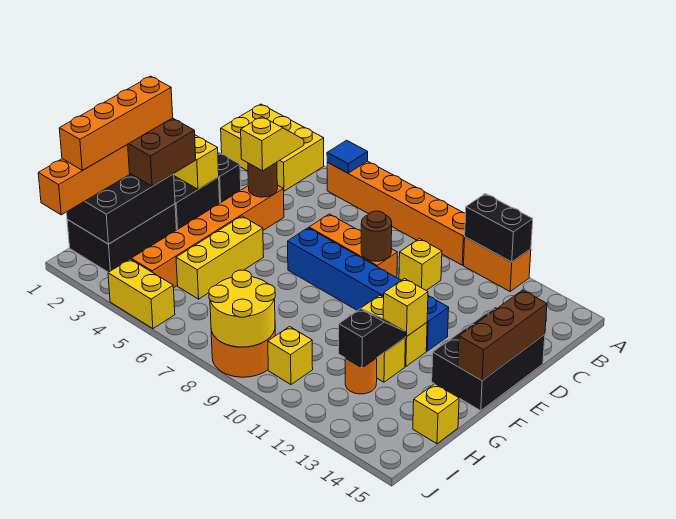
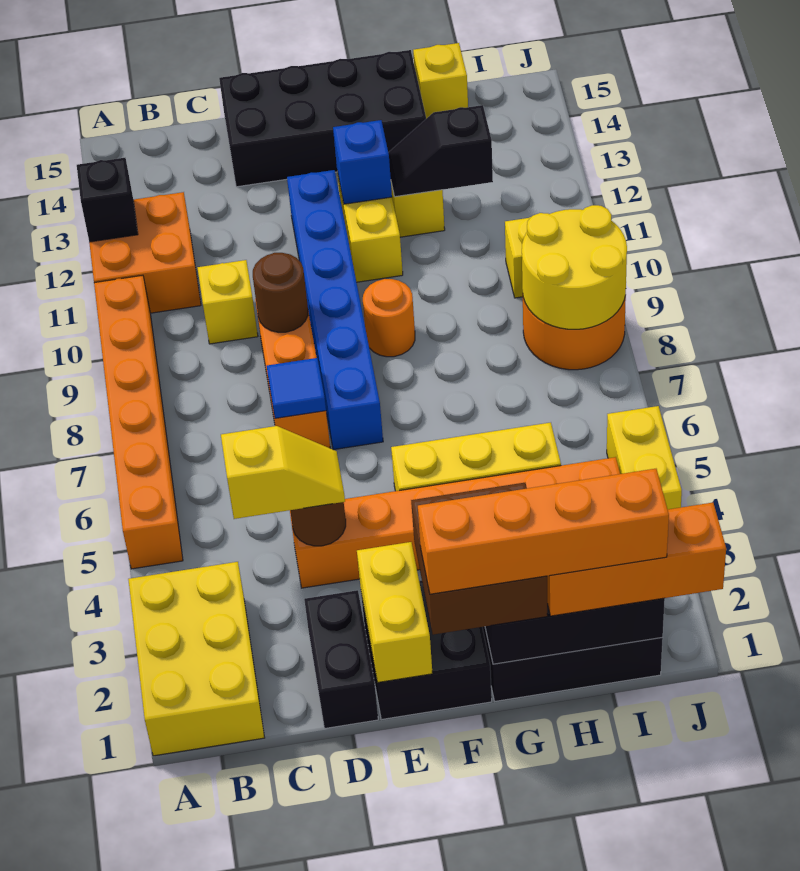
blue 1x1 tile [327,140,368,173] -> blue 1x1 tile moved to [267,358,326,418]
orange 1x2 brick [463,237,531,291] -> orange 2x2 brick [89,192,201,313]
black 1x2 brick [465,194,533,262] -> black 1x1 brick [77,158,138,242]
yellow 1x2 slope [241,117,304,171] -> yellow 1x2 slope turned to [221,426,345,519]
black 2x3 brick [432,307,545,411] -> black 2x4 brick [219,50,426,187]
brown 1x3 brick [458,290,547,380] -> none
yellow 1x1 brick [383,279,428,337] -> blue 1x1 brick [333,120,392,204]
orange 1x1 round brick [345,358,377,394] -> orange 1x1 round brick moved to [363,279,415,357]

